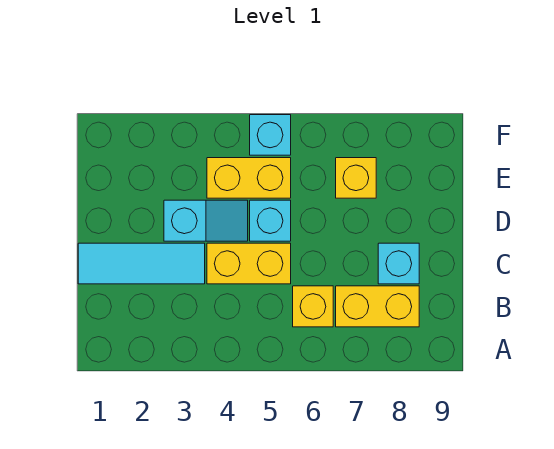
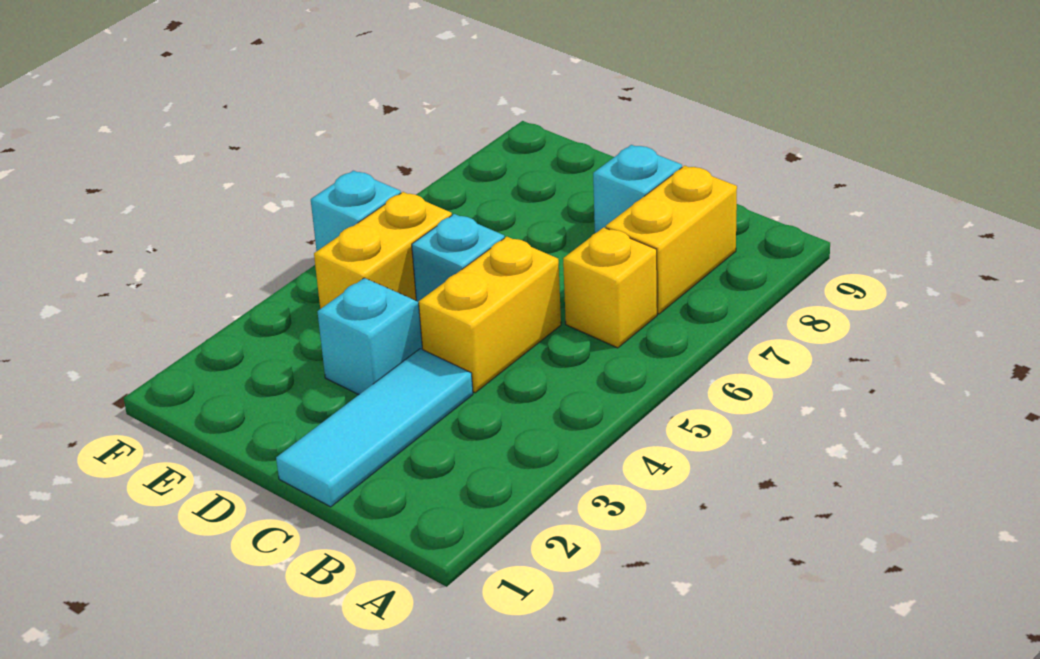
yellow 1x1 brick [336,158,376,198] -> none

